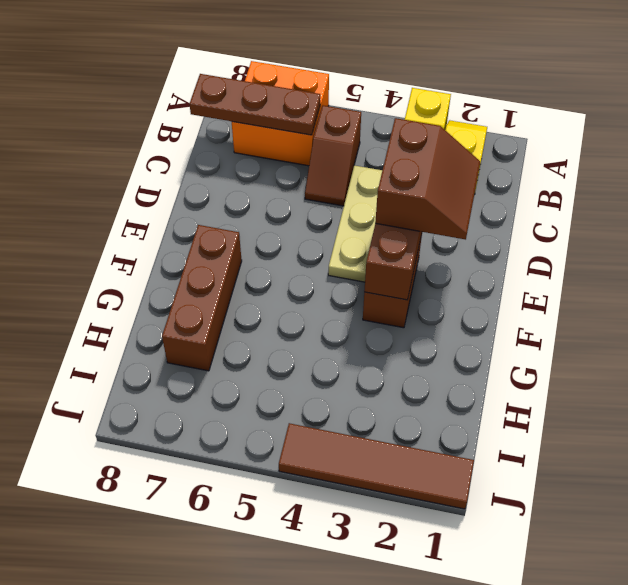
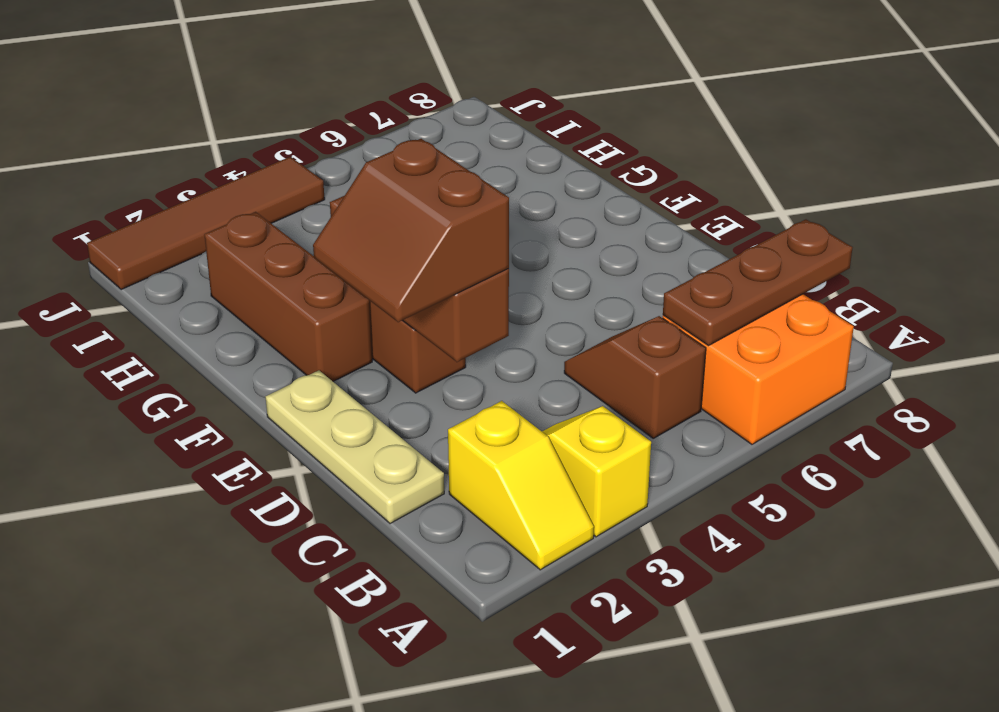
tan 1x3 plate [328,165,382,282] -> tan 1x3 plate moved to [266,370,444,524]
brown 1x3 brick [162,225,242,371] -> brown 1x3 brick moved to [204,212,372,381]

